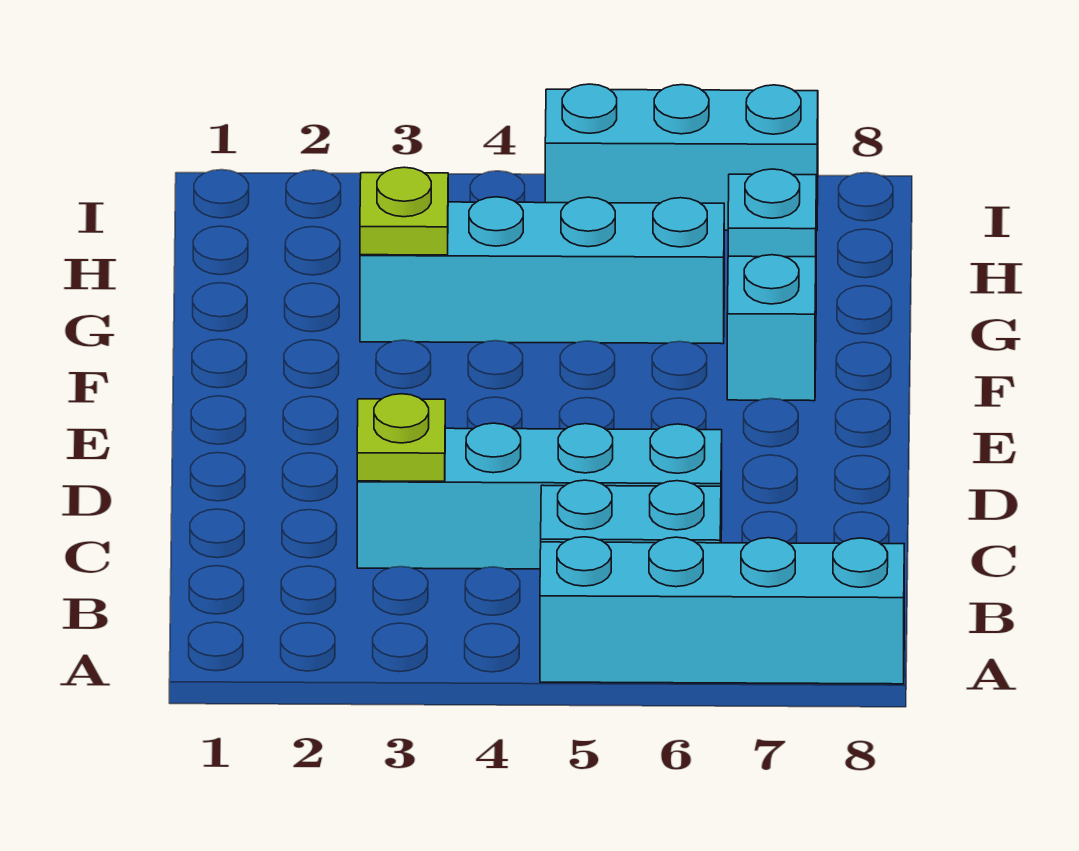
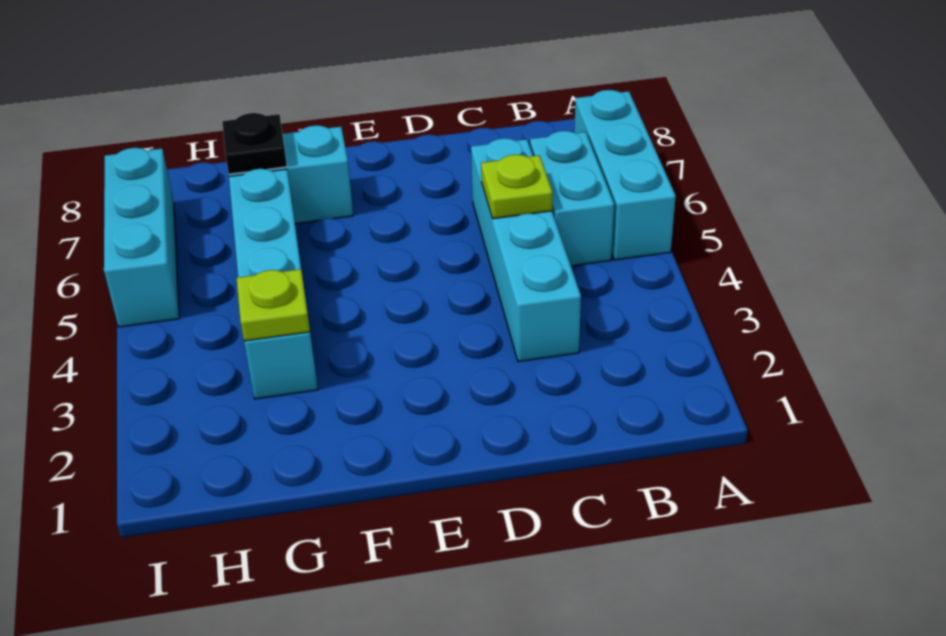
cyan 1x4 brick [540,537,904,684] -> cyan 1x3 brick [574,90,676,260]
lime 1x1 plate [357,394,445,481] -> lime 1x1 plate moved to [481,155,552,219]
cyan 1x1 plate [728,169,816,257] -> black 1x1 plate [222,113,287,174]

